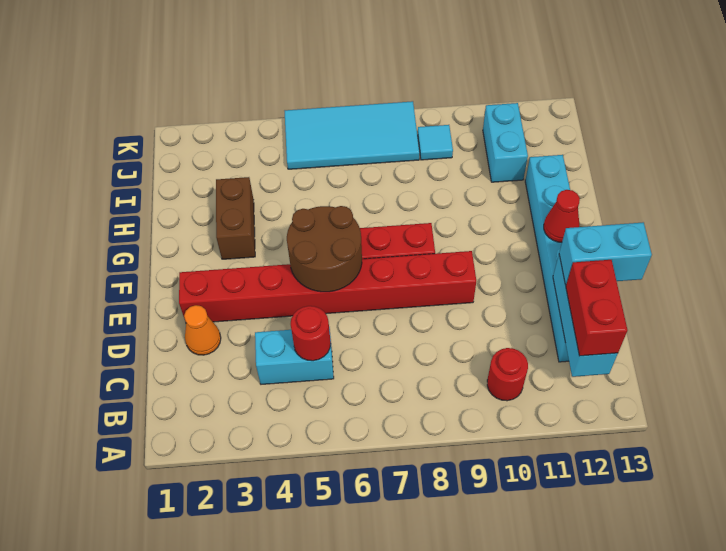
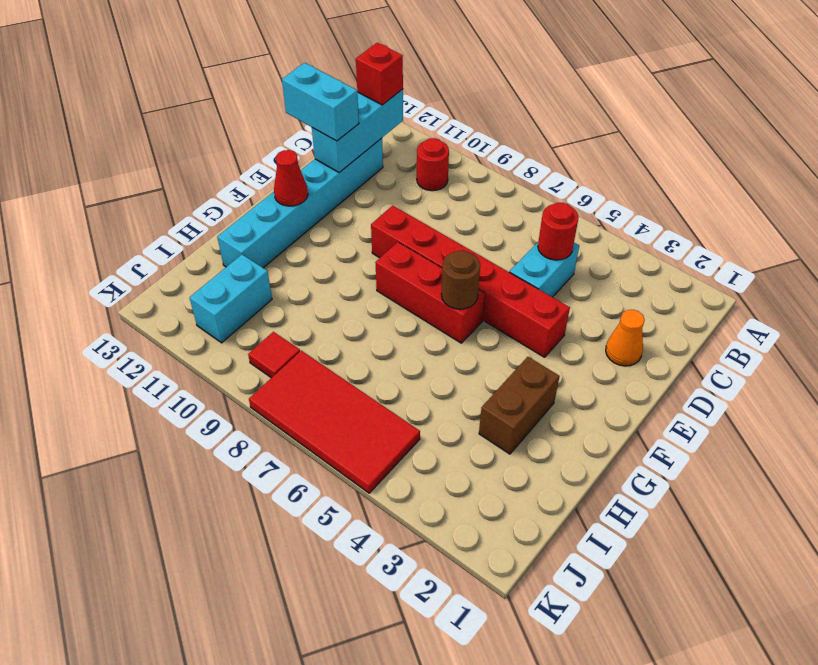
red 1x2 brick [566,260,627,356] -> red 1x1 brick [356,43,403,105]
cyan 1x2 brick [255,327,334,384] -> cyan 1x2 brick turned to [510,243,579,297]
red 1x8 brick [179,251,476,322] -> red 1x6 brick [371,205,570,357]
brown 2x2 round brick [287,206,362,292] -> brown 1x1 round brick [441,251,480,309]
cyan 2x4 tile [285,101,420,169] -> red 2x4 tile [249,351,420,493]
cyan 1x1 tile [418,125,453,160] -> red 1x1 tile [248,332,300,378]

